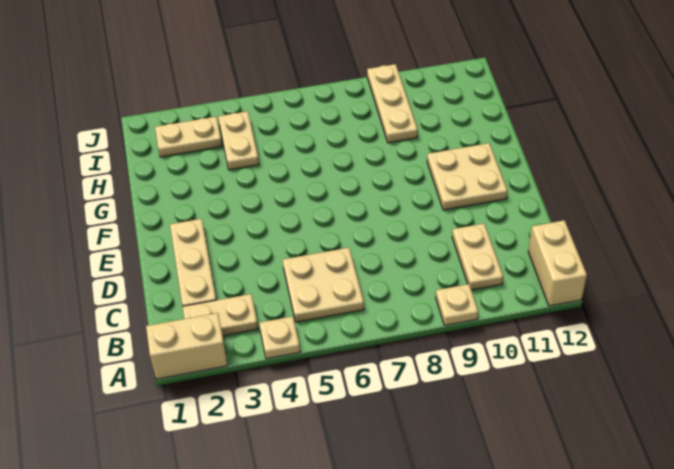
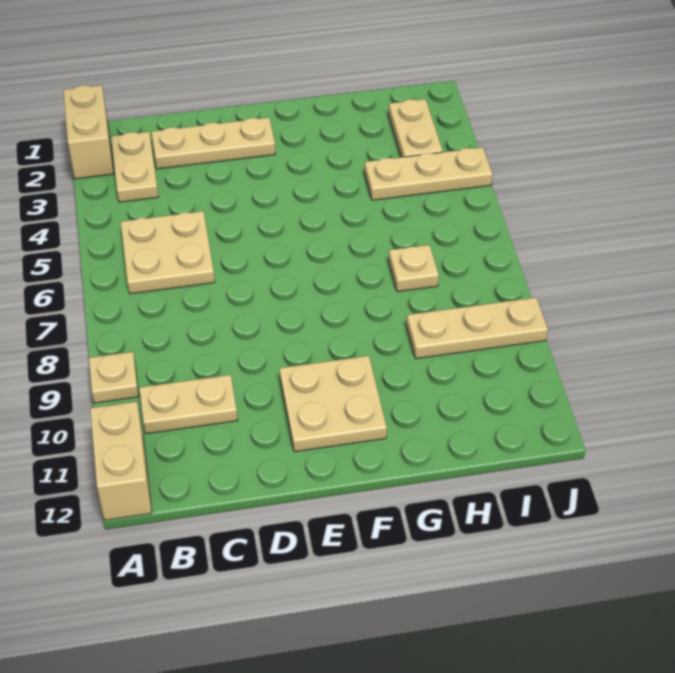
tan 1x1 plate [259,316,300,359] -> tan 1x1 plate moved to [389,245,439,292]
tan 1x2 brick [528,220,587,306] -> tan 1x2 brick turned to [90,402,152,520]
tan 1x2 plate [218,111,259,170] -> tan 1x3 plate [365,147,492,200]

